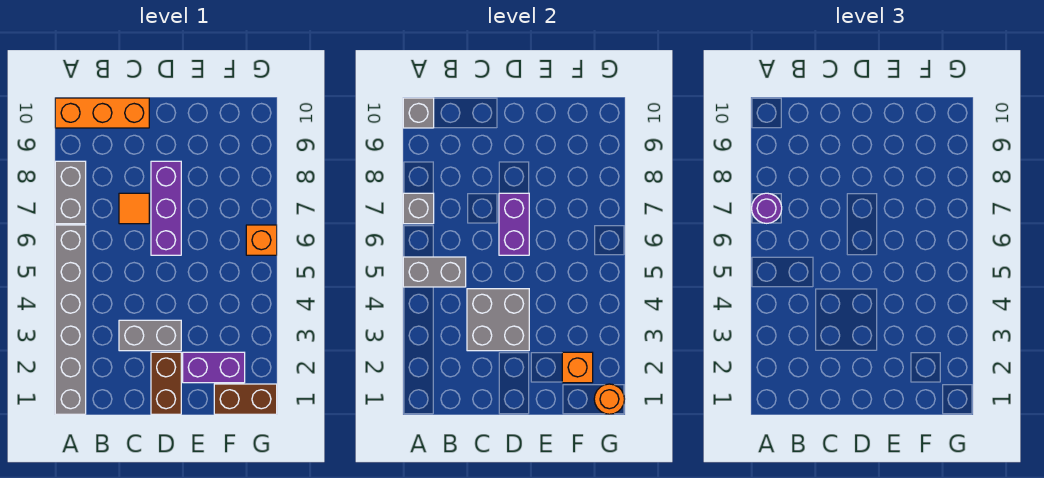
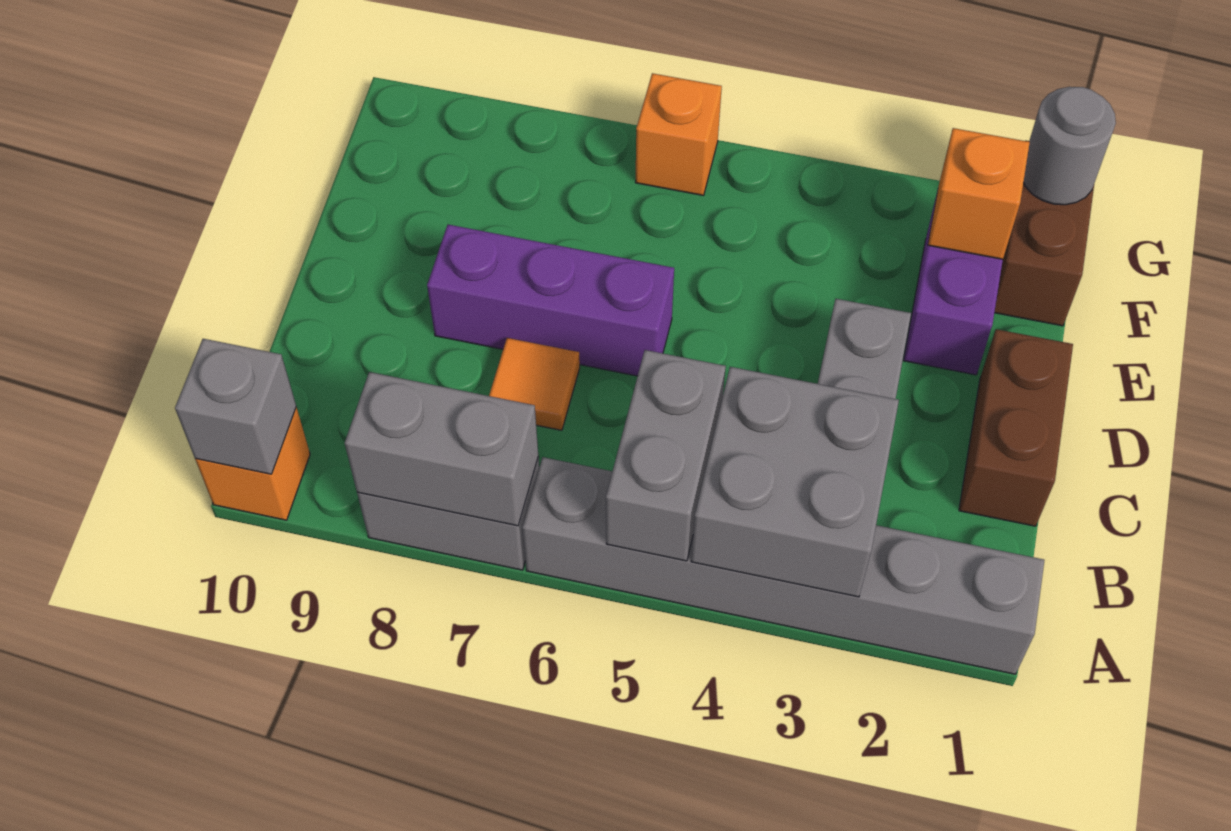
grey 1x1 brick [403,193,434,224] -> grey 1x2 brick [345,372,538,526]
purple 1x1 round brick [752,193,782,223] -> none
orange 1x3 brick [55,98,149,128] -> orange 1x1 brick [195,407,310,520]
grey 2x2 brick [467,289,529,351] -> grey 2x2 brick moved to [691,367,899,597]
brown 1x2 brick [151,352,181,414] -> brown 1x2 brick turned to [959,329,1073,526]
purple 1x2 brick [499,193,529,255] -> none
orange 1x1 round brick [594,384,625,414] -> grey 1x1 round brick [1024,87,1116,205]

